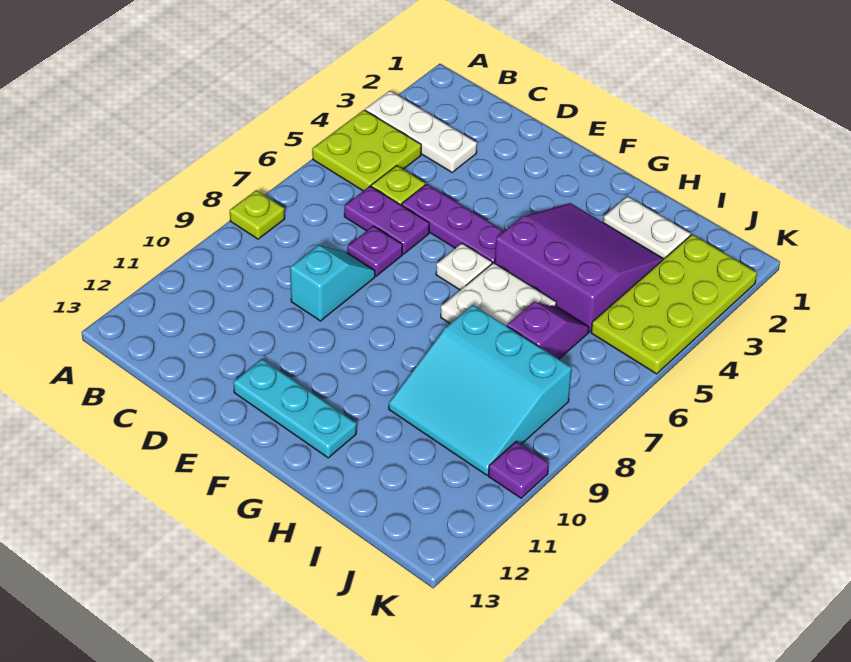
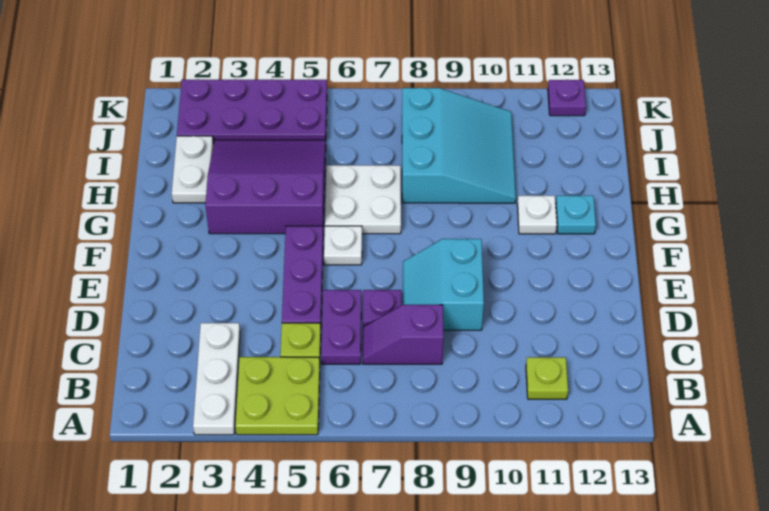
lime 1x1 plate [230,190,285,239] -> lime 1x1 plate moved to [526,357,568,399]
cyan 1x2 slope [290,246,375,321] -> cyan 2x2 slope [403,239,484,330]
cyan 1x3 plate [234,359,356,458] -> cyan 1x1 plate [556,196,596,234]
purple 3x3 slope [495,203,663,332] -> purple 3x3 slope turned to [205,140,326,234]
none -> white 1x1 plate [517,196,557,234]
purple 1x2 slope [507,302,589,359] -> purple 1x2 slope moved to [363,305,443,364]
lime 2x4 plate [591,234,757,374] -> purple 2x4 plate [177,79,327,144]
purple 1x1 plate [488,442,549,498] -> purple 1x1 plate moved to [548,80,586,116]

